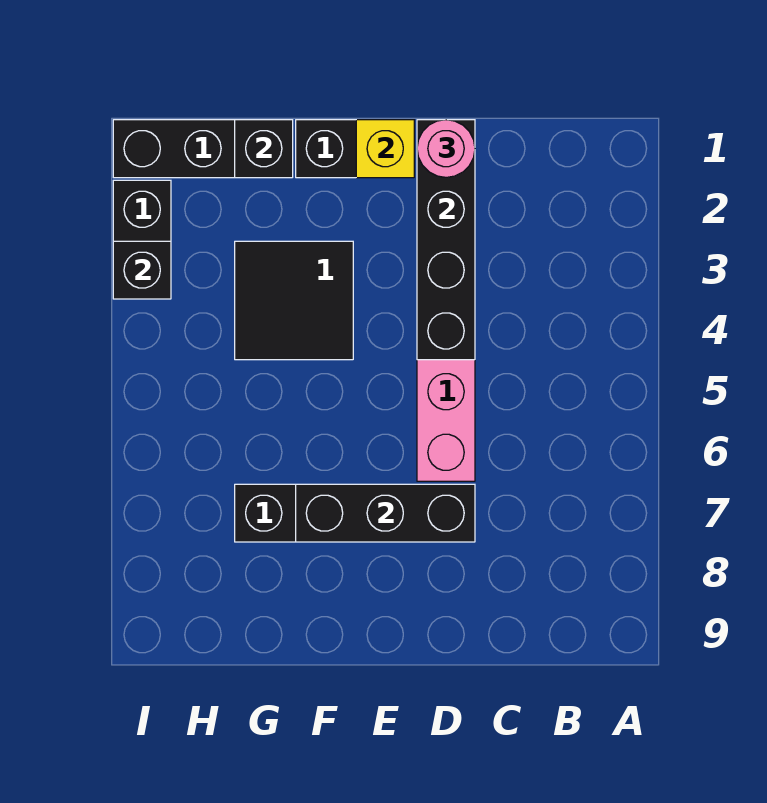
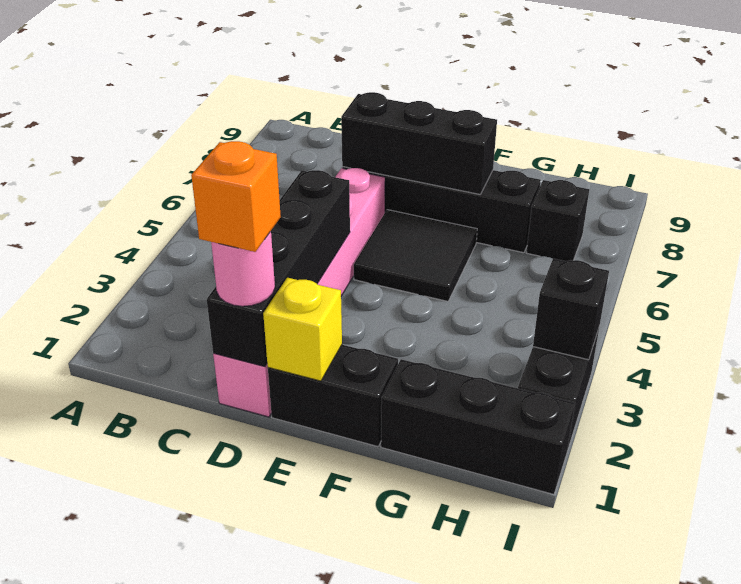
none -> orange 1x1 brick [191,141,281,252]
black 2x2 tile [235,241,353,360] -> black 2x2 tile moved to [354,210,477,301]
black 1x1 brick [235,120,293,178] -> black 1x1 brick moved to [526,180,589,261]

